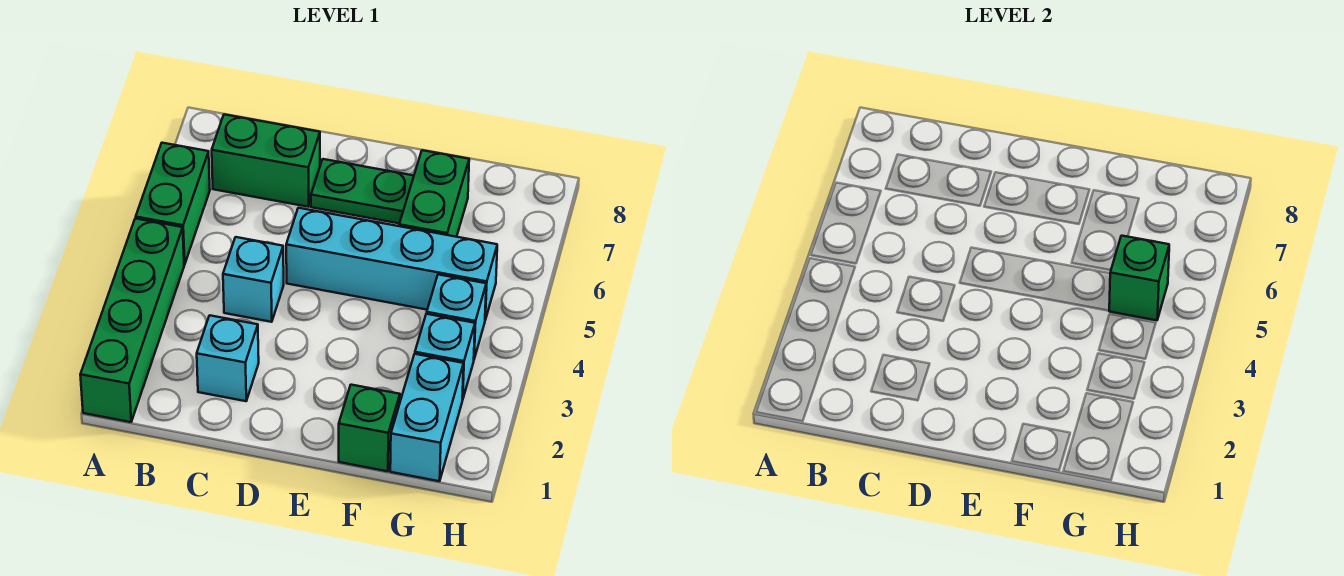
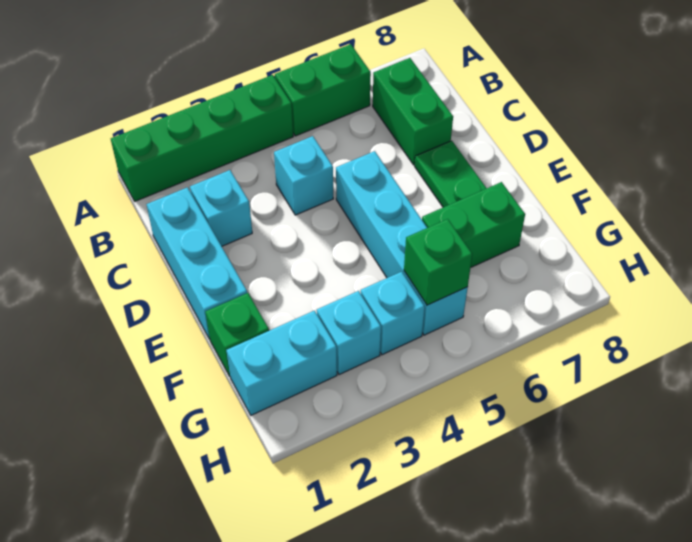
none -> cyan 1x3 brick [146,187,247,339]

